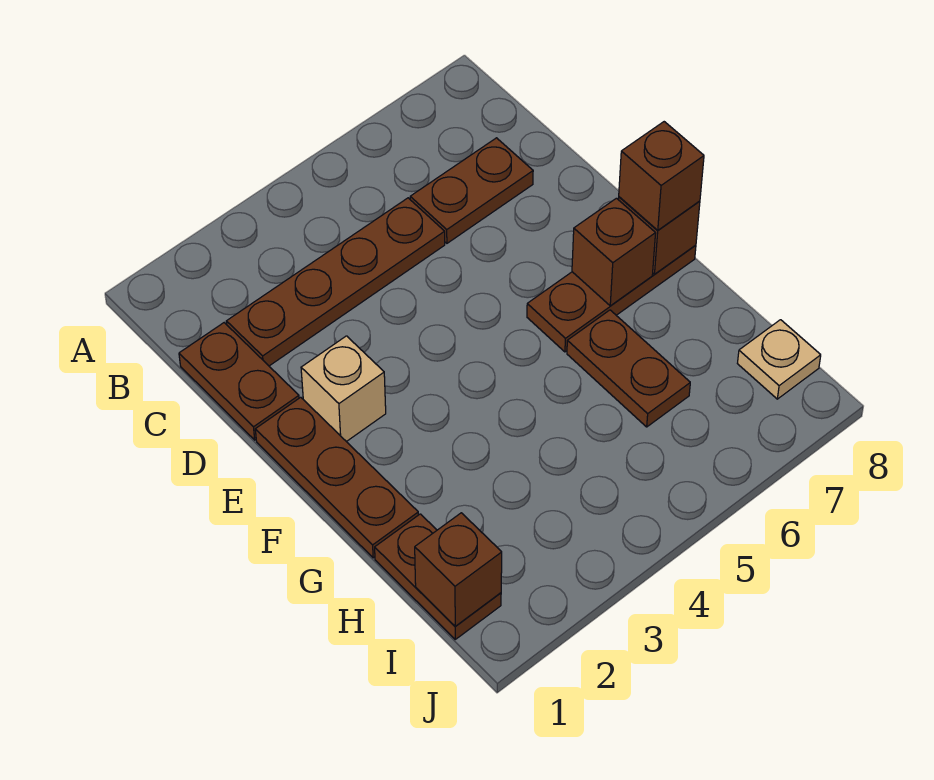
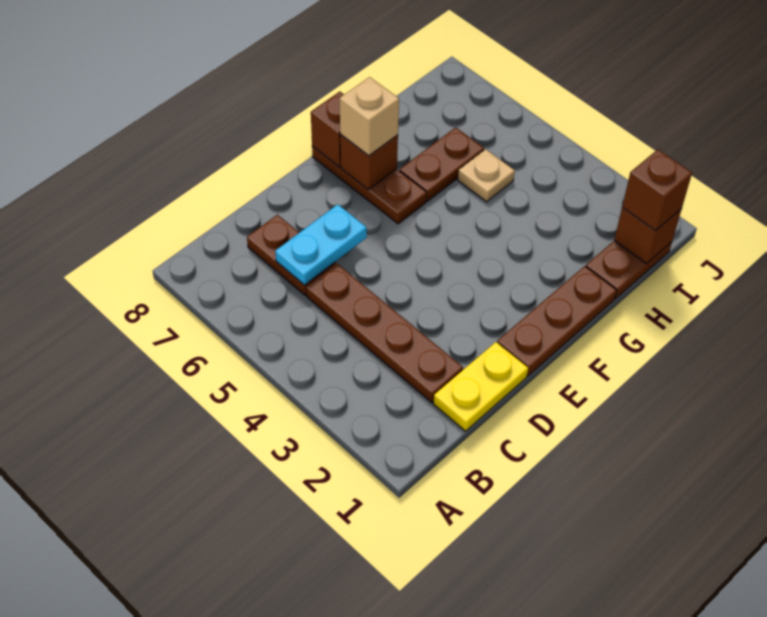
brown 1x2 plate [179,323,299,440] -> yellow 1x2 plate [433,342,528,431]
none -> cyan 1x2 plate [275,204,367,285]
tan 1x1 brick [301,336,386,442] -> tan 1x1 brick moved to [340,77,399,156]
brown 1x1 brick [619,122,704,230] -> brown 1x1 brick moved to [622,150,692,230]
tan 1x1 plate [737,320,821,399] -> tan 1x1 plate moved to [458,149,515,202]

